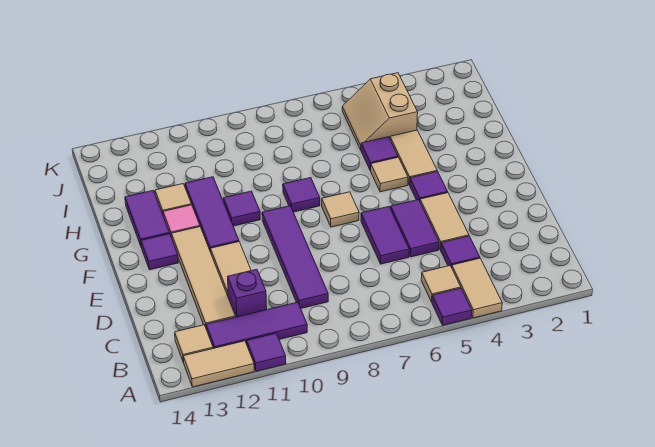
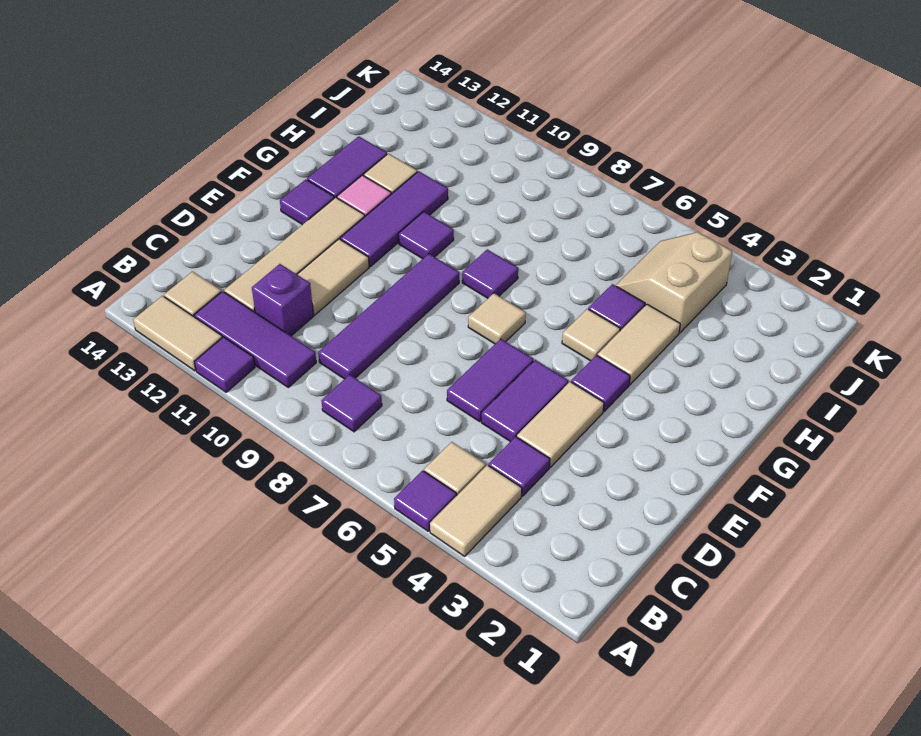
none -> purple 1x1 tile [322,375,382,432]

